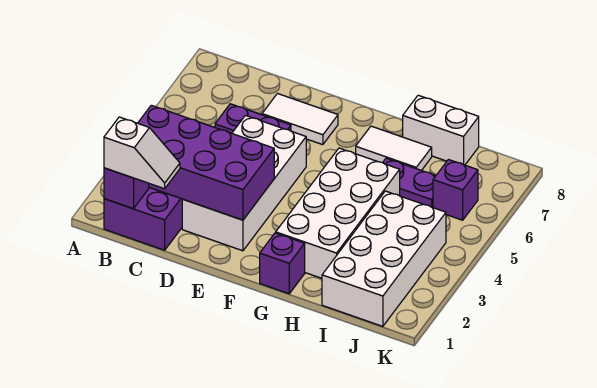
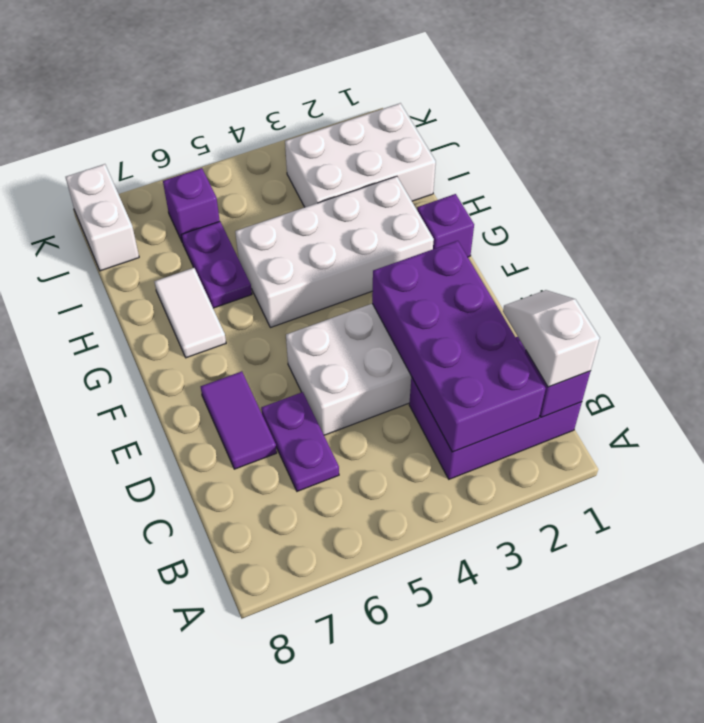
white 1x2 tile [262,94,338,145] -> purple 1x2 tile [201,371,277,469]
white 1x2 brick [403,95,479,165] -> white 1x2 brick moved to [66,164,139,271]
white 2x4 brick [322,191,446,326] -> white 2x3 brick [285,103,436,207]

